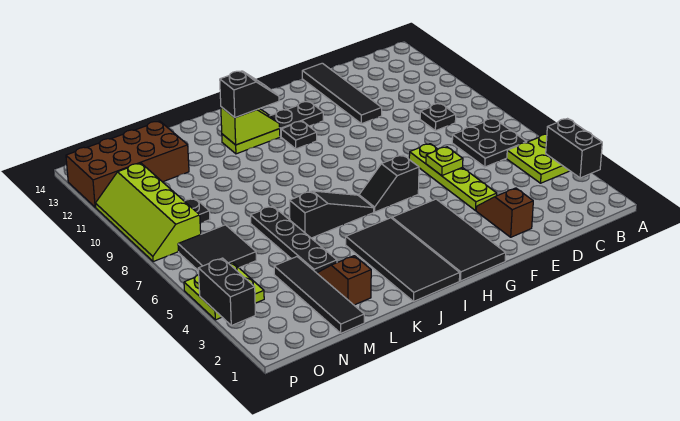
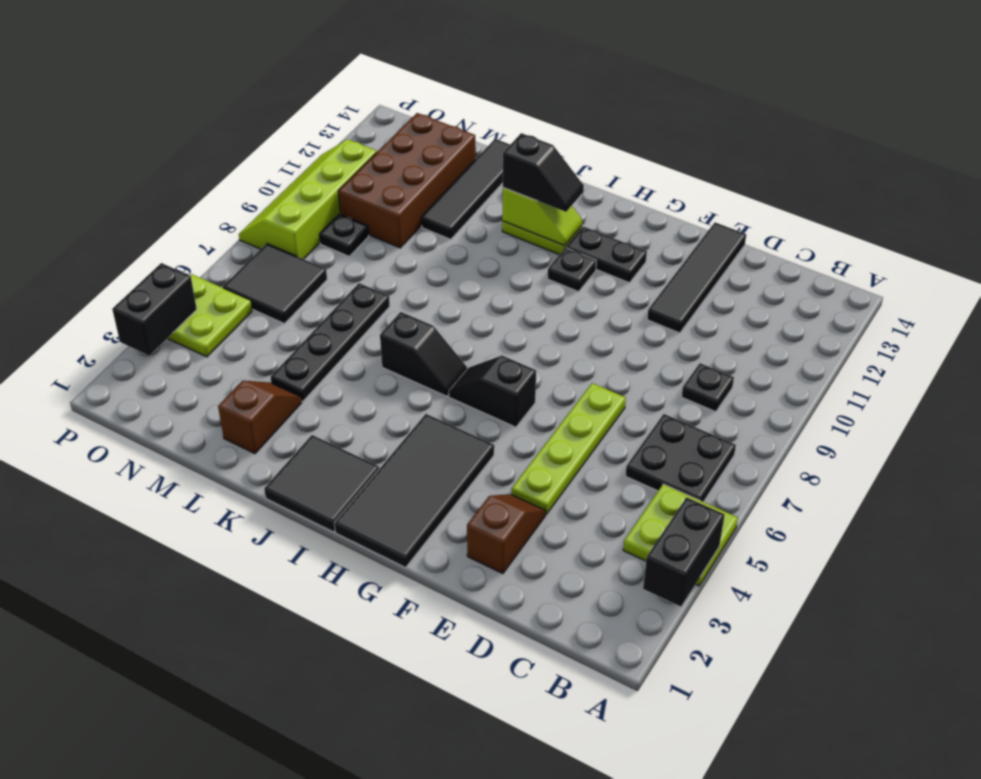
lime 1x1 plate [426,147,463,176] -> none
black 2x4 tile [346,218,460,301] -> black 2x2 tile [264,435,379,532]
black 1x3 slope [290,191,374,238] -> black 1x2 slope [380,312,467,396]
black 1x4 tile [274,257,364,333] -> black 1x4 tile moved to [421,139,510,239]
brown 2x4 brick [66,121,189,207] -> brown 2x4 brick turned to [338,113,476,248]

